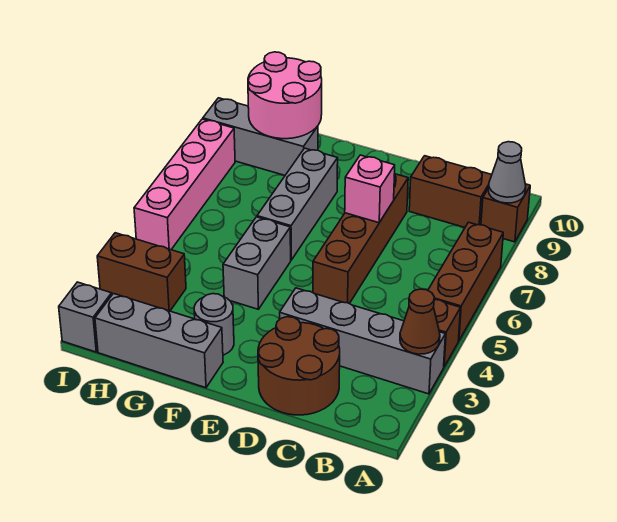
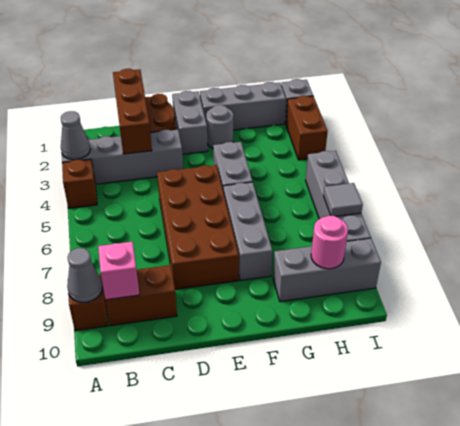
brown 1x1 cone [400,289,440,354] -> grey 1x1 cone [61,111,90,160]
brown 1x3 brick [428,222,503,341] -> brown 1x3 brick moved to [113,69,152,154]
brown 1x4 brick [313,174,408,304] -> brown 2x4 brick [157,165,239,289]
pink 1x1 brick [345,155,395,223] -> pink 1x1 brick moved to [98,242,140,300]
none -> grey 1x2 brick [172,91,208,154]
pink 2x2 round brick [248,52,322,139] -> pink 1x1 round brick [311,216,348,269]
brown 1x2 brick [97,233,186,311] -> brown 1x2 brick turned to [286,96,328,160]
pink 1x4 brick [134,119,235,250] -> grey 1x4 brick [306,151,371,242]
none -> grey 1x1 tile [323,183,363,216]

